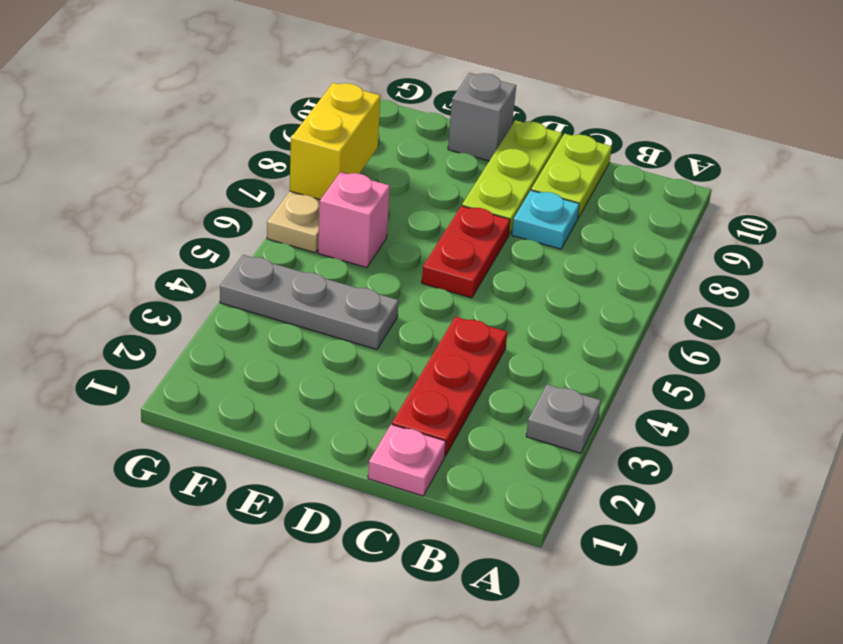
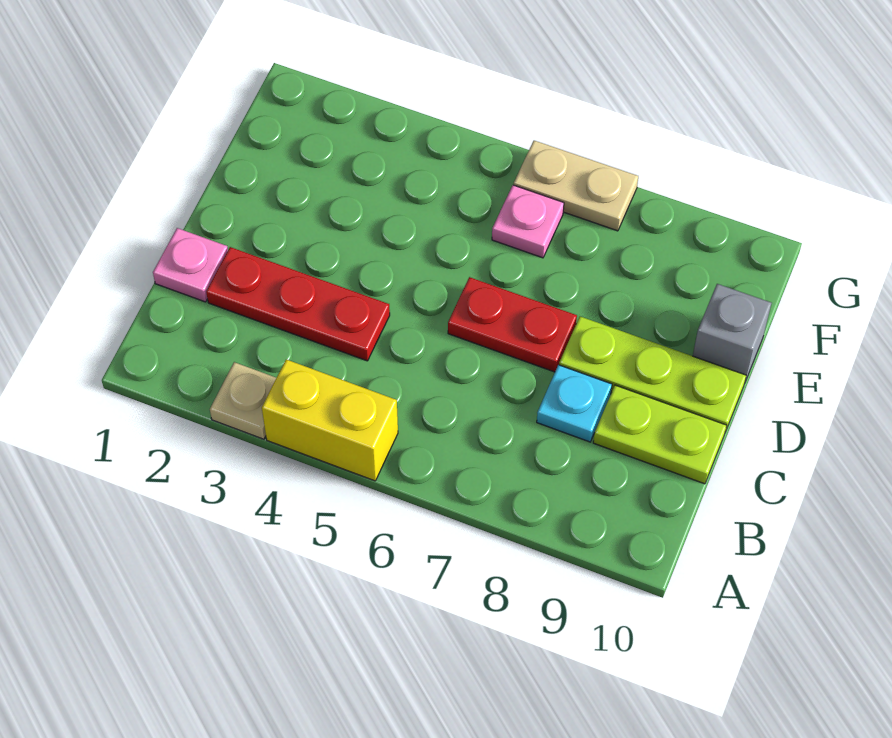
grey 1x1 plate [526,384,601,453] -> tan 1x1 plate [210,362,276,439]
grey 1x3 plate [220,255,399,349] -> none
pink 1x1 brick [318,172,390,268] -> pink 1x1 plate [492,185,564,258]
yellow 1x2 brick [290,83,381,200] -> yellow 1x2 brick moved to [262,359,398,481]

